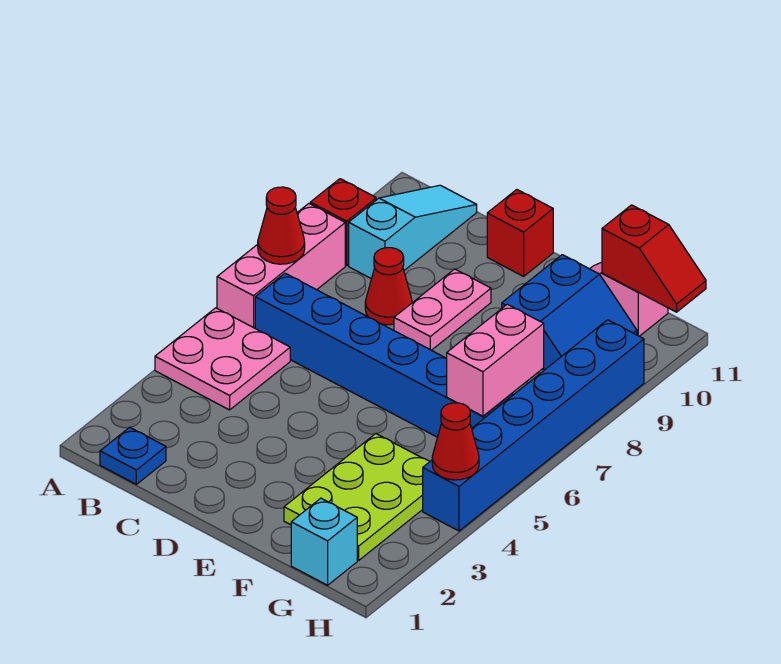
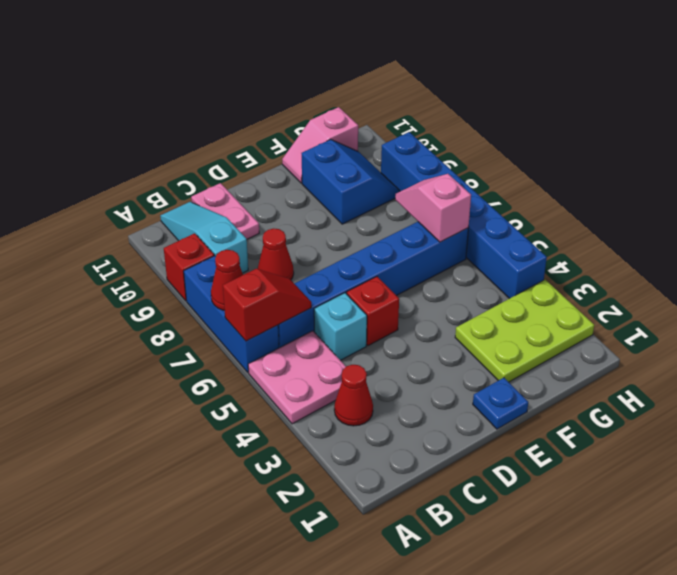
pink 1x3 brick [217,204,345,328] -> blue 1x3 brick [184,256,279,372]
blue 1x1 plate [100,427,166,484] -> blue 1x1 plate moved to [473,378,528,429]
pink 1x2 plate [394,269,491,350] -> pink 1x2 plate moved to [191,183,259,239]
red 1x1 brick [487,190,553,276] -> red 1x1 brick moved to [347,277,399,346]
lime 2x3 plate [284,434,429,560] -> lime 2x3 plate turned to [455,280,594,382]
cyan 1x1 brick [291,498,357,585] -> cyan 1x1 brick moved to [314,293,367,360]
pink 1x2 brick [447,304,544,416] -> pink 1x2 slope [395,174,471,242]
red 1x2 slope [602,205,706,312] -> red 1x2 slope moved to [223,269,311,341]
red 1x1 cone [432,403,479,480] -> red 1x1 cone moved to [334,365,373,426]

